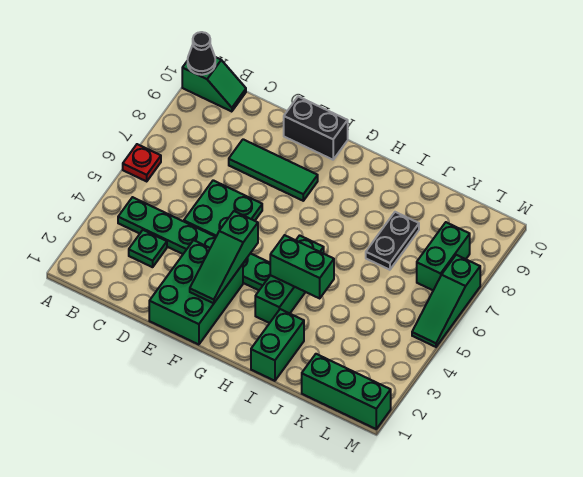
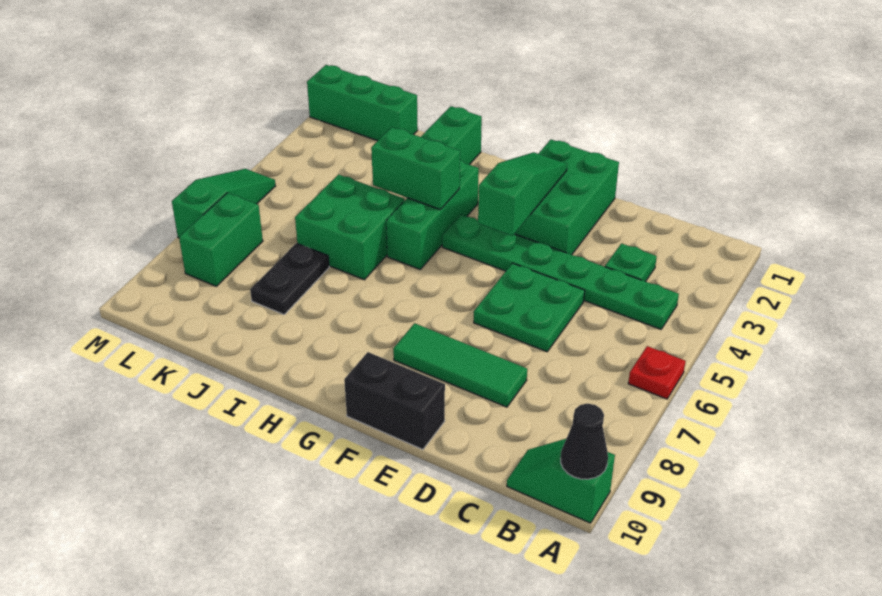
none -> green 2x2 brick [295,175,405,280]

